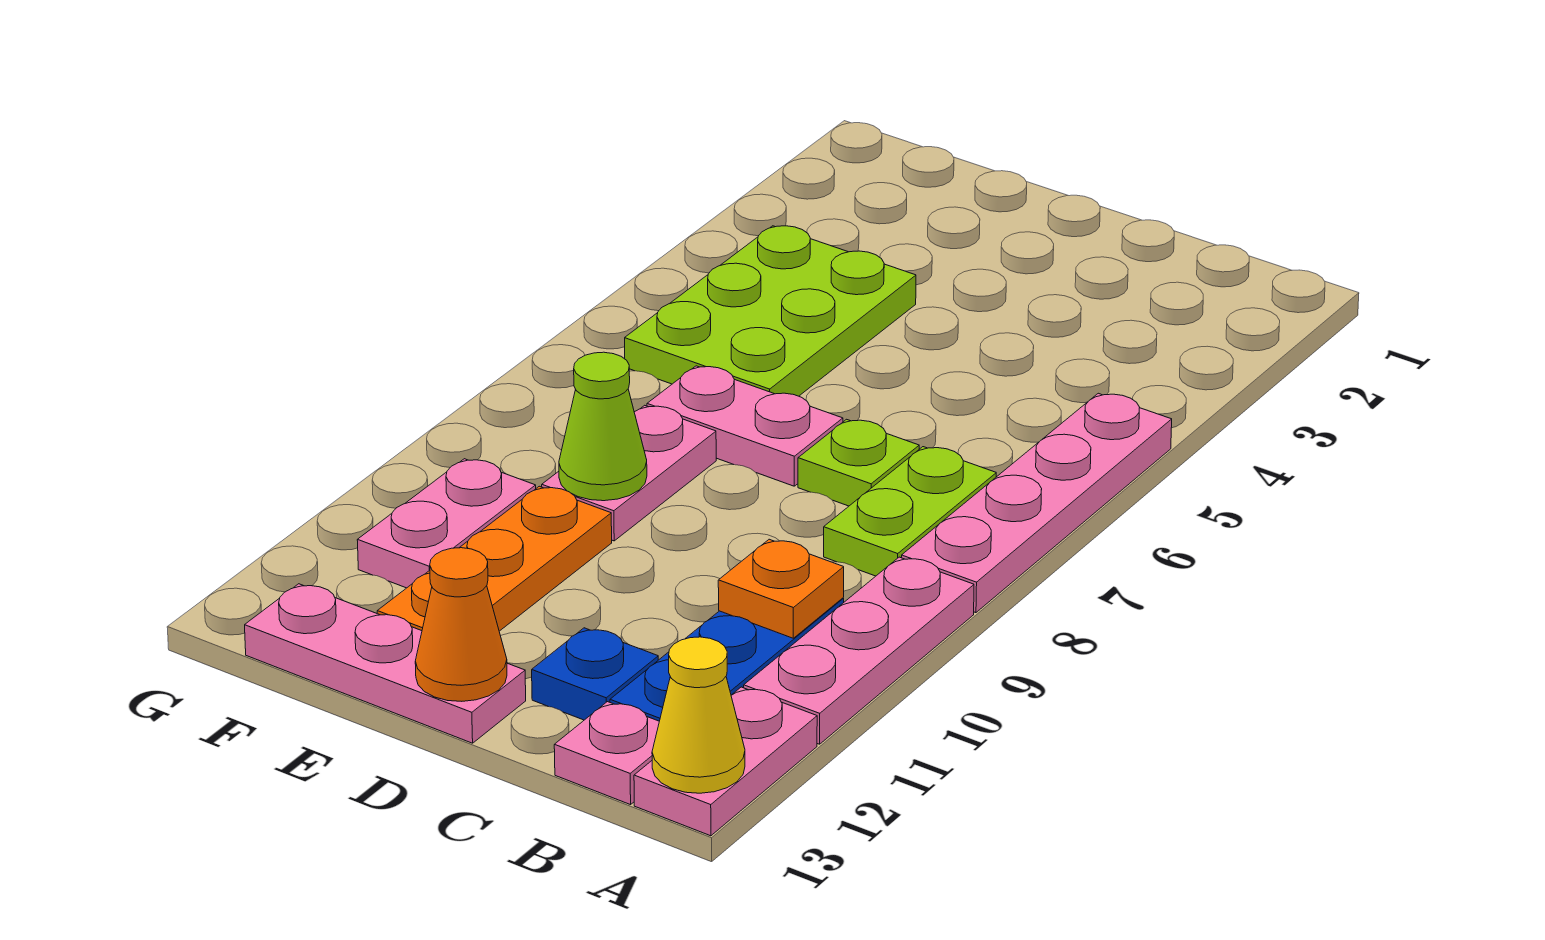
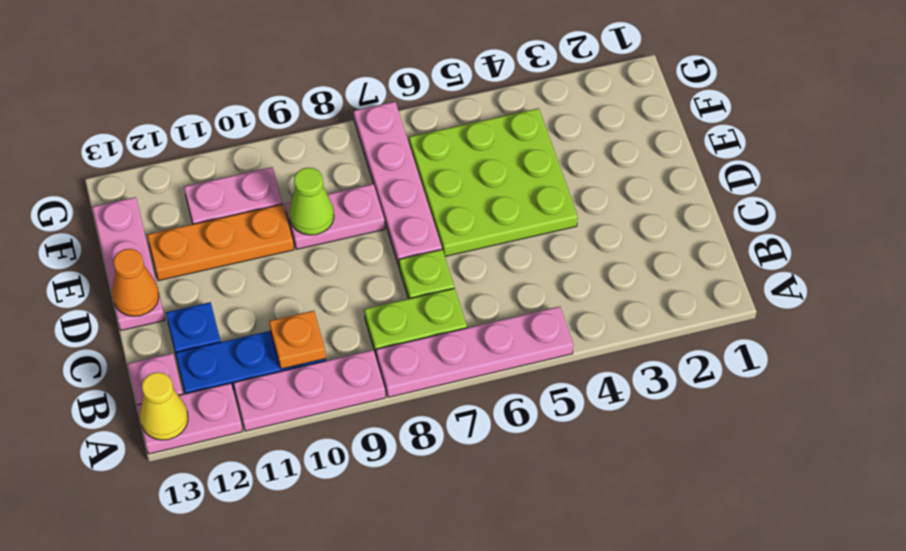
pink 1x2 plate [647,366,843,486] -> pink 1x4 plate [354,102,442,266]
lime 2x3 plate [625,226,916,396] -> lime 3x3 plate [409,108,578,256]

